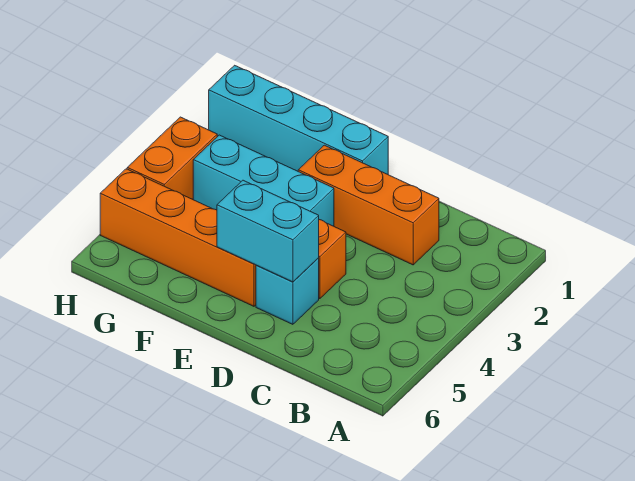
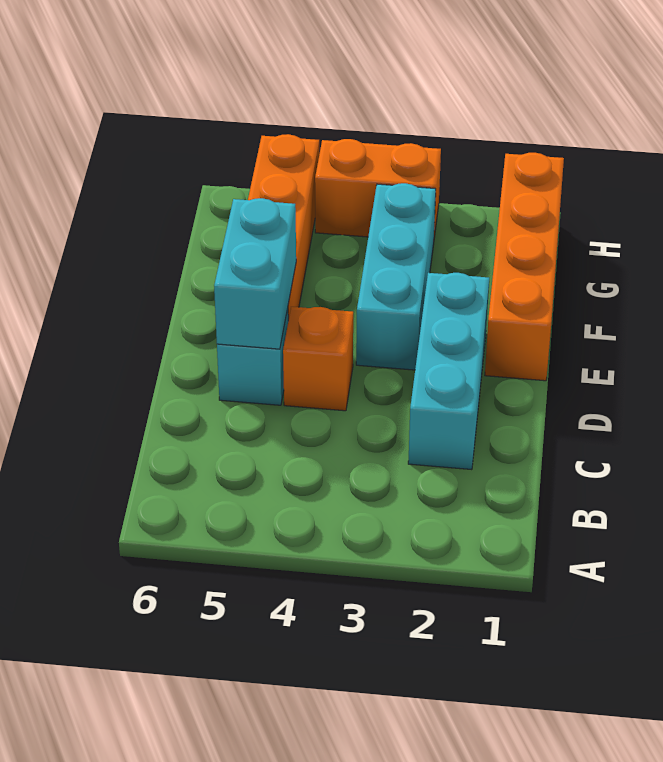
orange 1x3 brick [298,145,439,265] -> cyan 1x3 brick [408,273,489,470]
cyan 1x4 brick [209,65,388,174] -> orange 1x4 brick [485,153,564,381]

